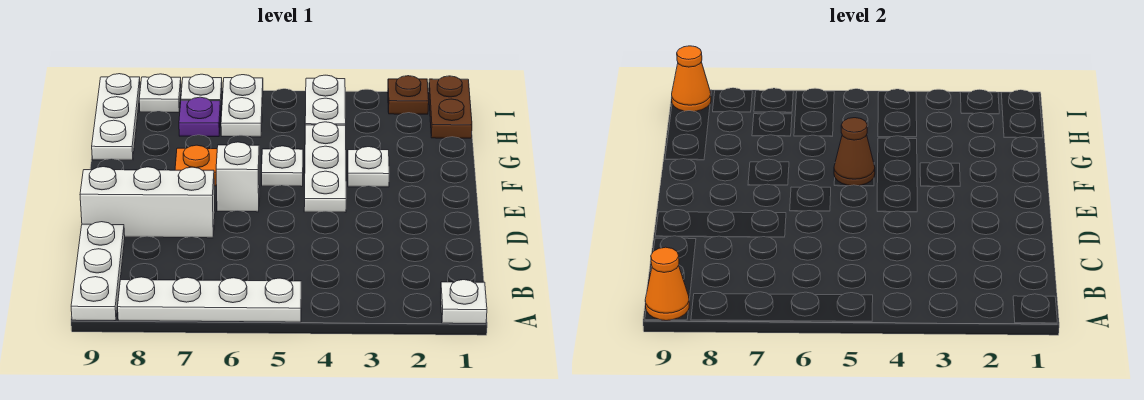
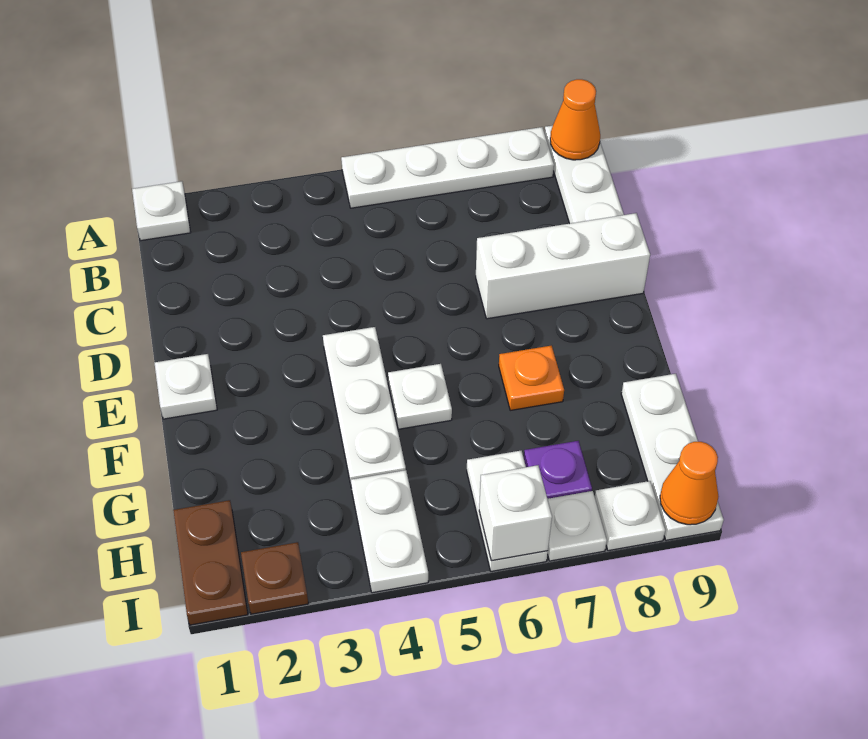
white 1x1 brick [216,142,260,212] -> white 1x1 brick moved to [479,465,552,561]
white 1x1 plate [348,147,389,187] -> white 1x1 plate moved to [154,354,217,419]
brown 1x1 cone [834,118,875,186] -> none

